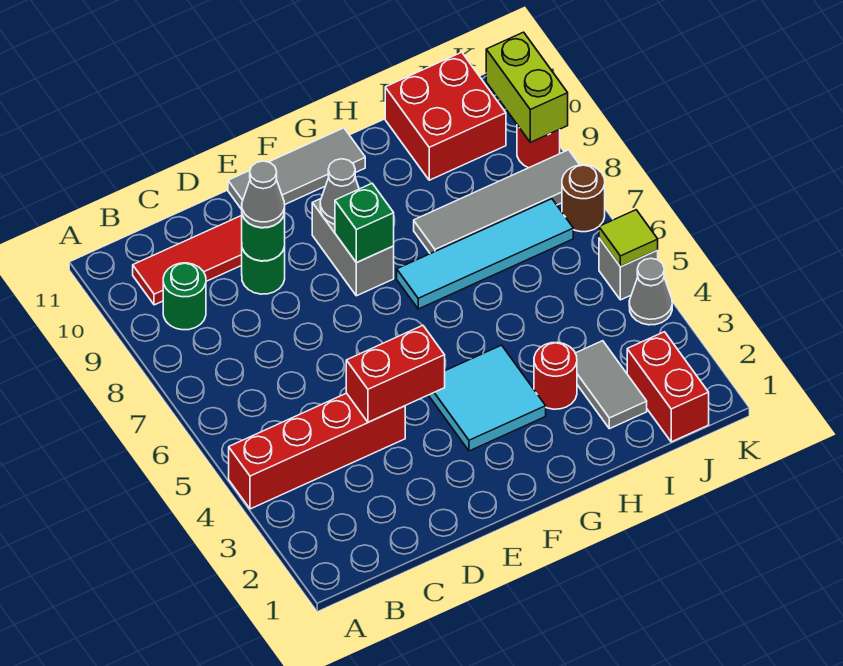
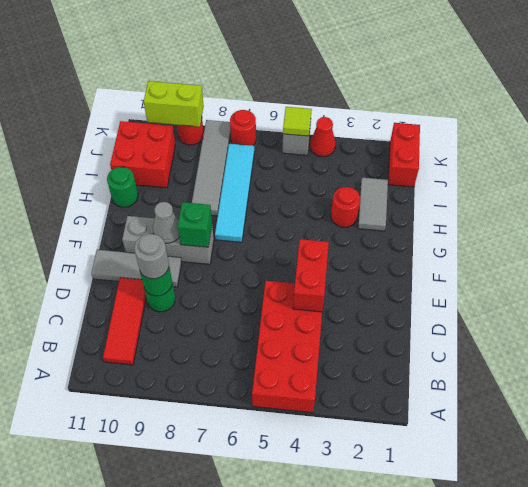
red 1x4 brick [229,393,405,509] -> red 2x4 brick [252,281,322,413]
green 1x1 round brick [163,263,206,330] -> green 1x1 round brick moved to [107,167,138,207]
grey 1x1 cone [242,161,285,228] -> grey 1x1 round brick [135,234,169,279]
grey 1x3 tile [228,128,365,209] -> grey 1x3 tile turned to [91,250,182,287]
cyan 2x2 tile [429,345,546,451] -> none
grey 1x2 brick [312,199,394,296] -> grey 1x3 brick [122,216,214,264]
grey 1x2 tile [575,341,647,429] -> grey 1x2 tile turned to [358,178,388,231]
red 1x2 brick [627,332,709,442] -> red 1x2 brick turned to [388,123,420,187]
grey 1x1 cone [629,258,672,325] -> red 1x1 cone [310,117,335,157]
brown 1x1 round brick [562,165,605,232] -> red 1x1 round brick [230,110,256,146]

